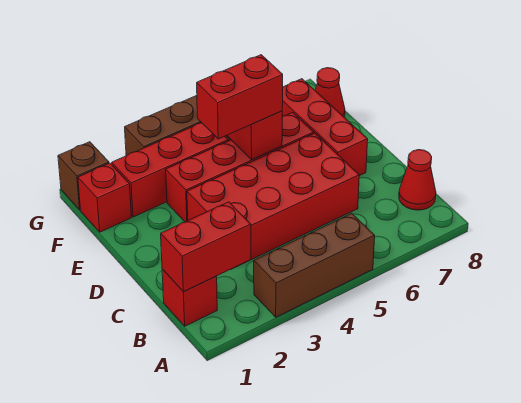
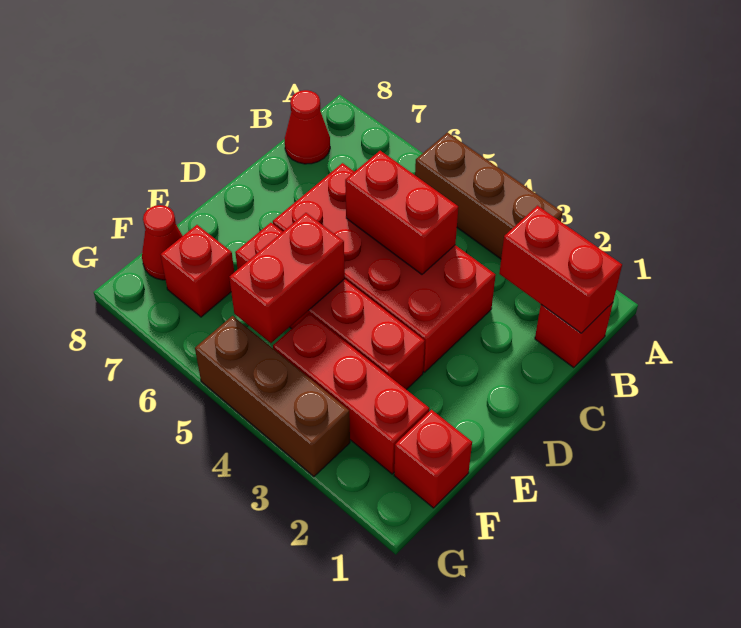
red 1x3 brick [282,79,368,176] -> red 1x1 brick [161,225,234,317]
red 1x2 brick [197,55,283,139] -> red 1x2 brick moved to [345,151,458,274]
brown 1x1 brick [58,142,109,210] -> none

